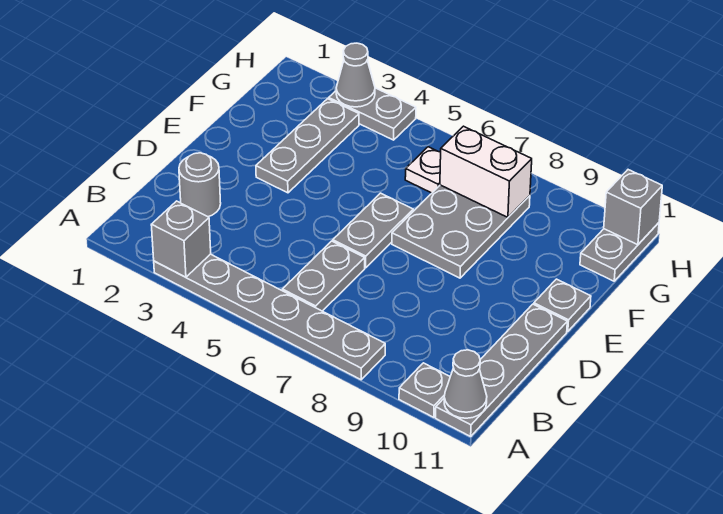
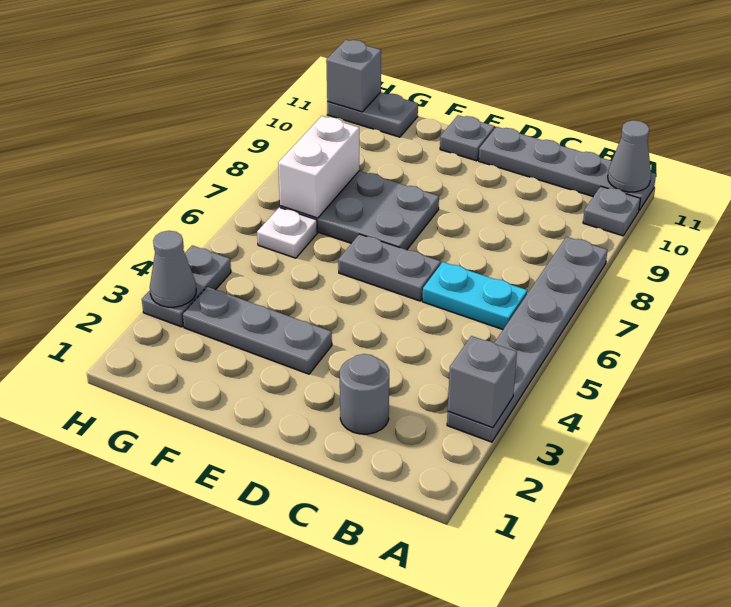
grey 1x2 plate [282,241,365,311] -> cyan 1x2 plate [422,262,527,330]

